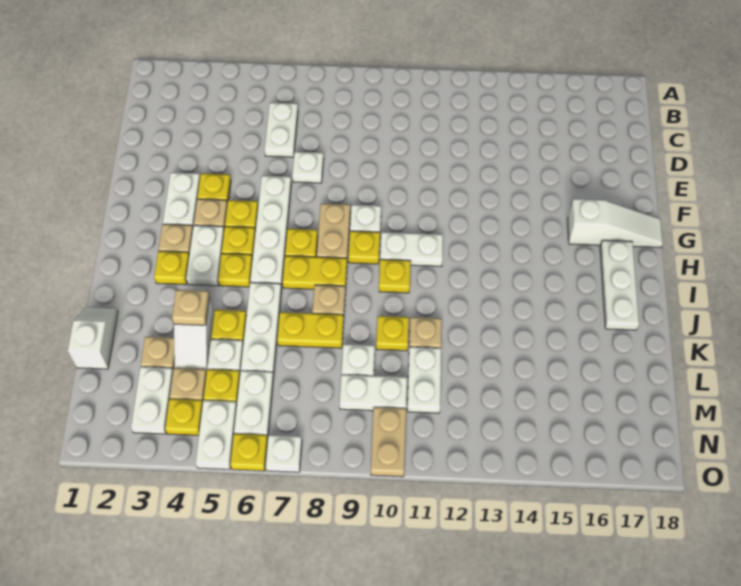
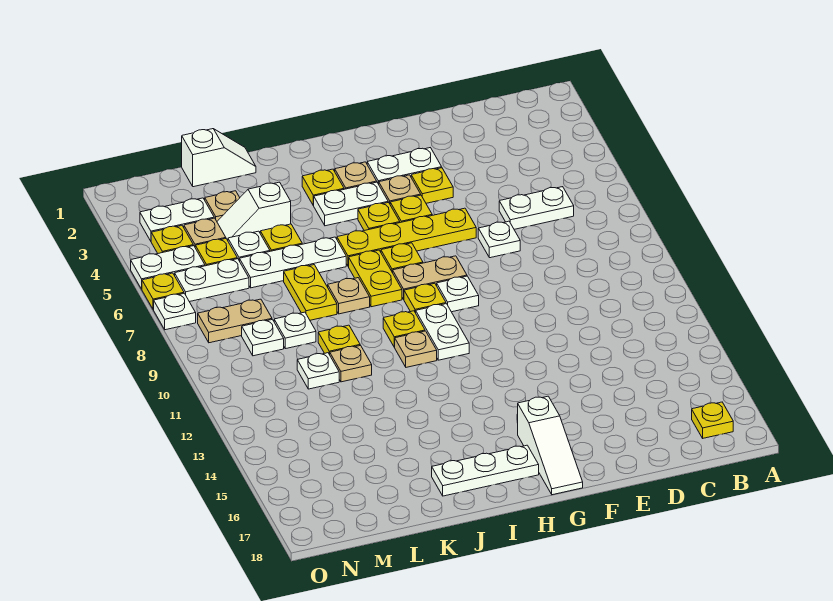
white 1x4 plate [250,176,291,288] -> yellow 1x4 plate [337,208,476,266]
yellow 1x1 plate [218,253,253,287] -> yellow 1x1 plate moved to [692,402,733,438]
tan 1x1 plate [172,290,210,325] -> tan 1x1 plate moved to [395,331,437,367]
white 1x2 plate [407,347,441,413] -> white 1x1 plate [297,353,339,389]
white 1x2 plate [340,375,407,411] -> white 1x1 plate [242,319,284,356]
tan 1x2 plate [371,407,406,477] -> tan 1x2 plate moved to [198,299,272,343]

